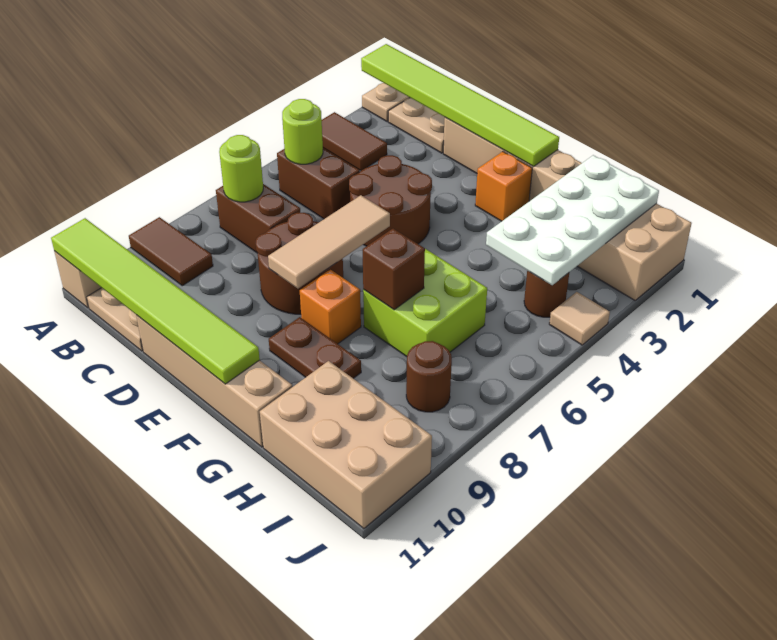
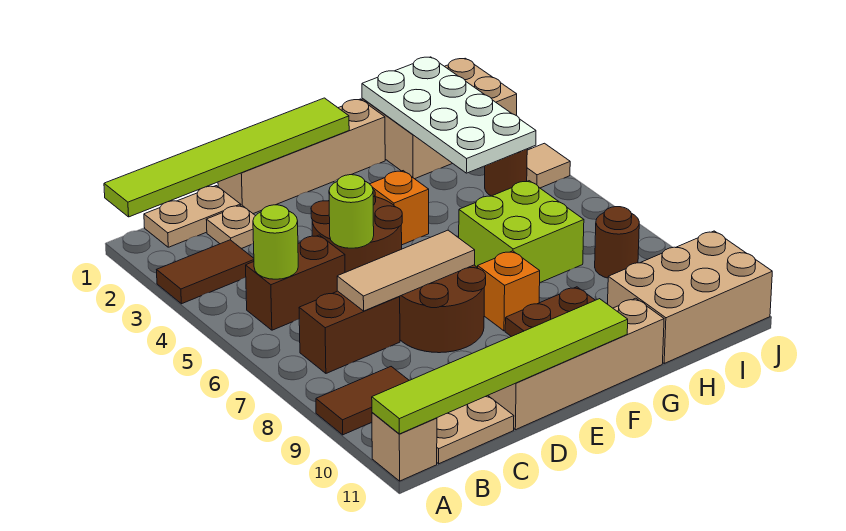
tan 1x1 plate [362,83,410,122] -> tan 1x1 plate moved to [206,205,255,249]
lime 1x1 round brick [219,135,263,202] -> lime 1x1 round brick moved to [329,175,374,248]
tan 1x3 tile [268,195,390,289] -> tan 1x3 tile turned to [337,230,475,311]
orange 1x1 brick [475,152,532,221] -> orange 1x1 brick moved to [370,171,429,245]
brown 1x1 brick [363,229,425,310] -> none

